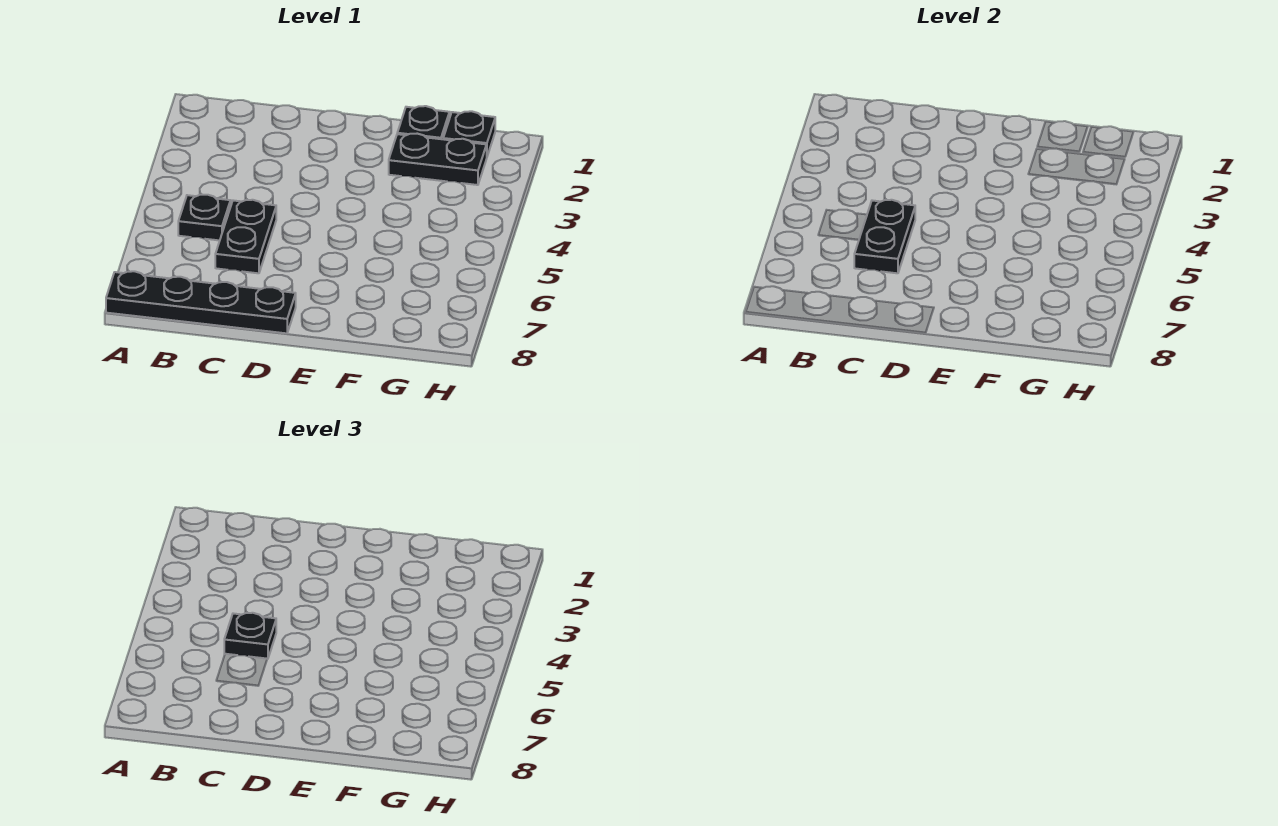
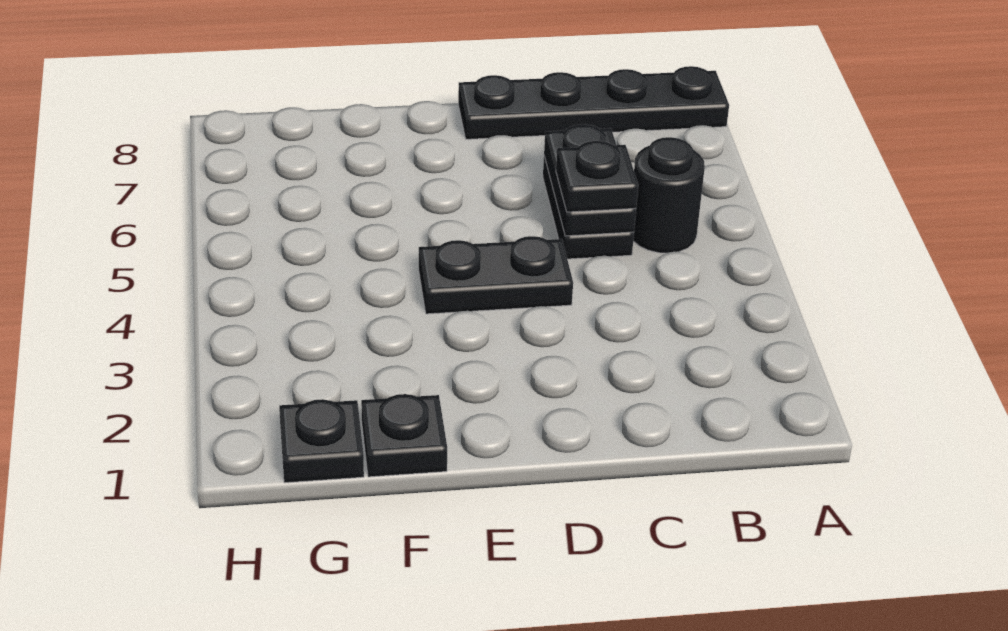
black 1x1 plate [178,195,231,240] -> black 1x1 round brick [633,137,705,253]
black 1x2 plate [389,134,487,185] -> black 1x2 plate moved to [419,236,573,314]

